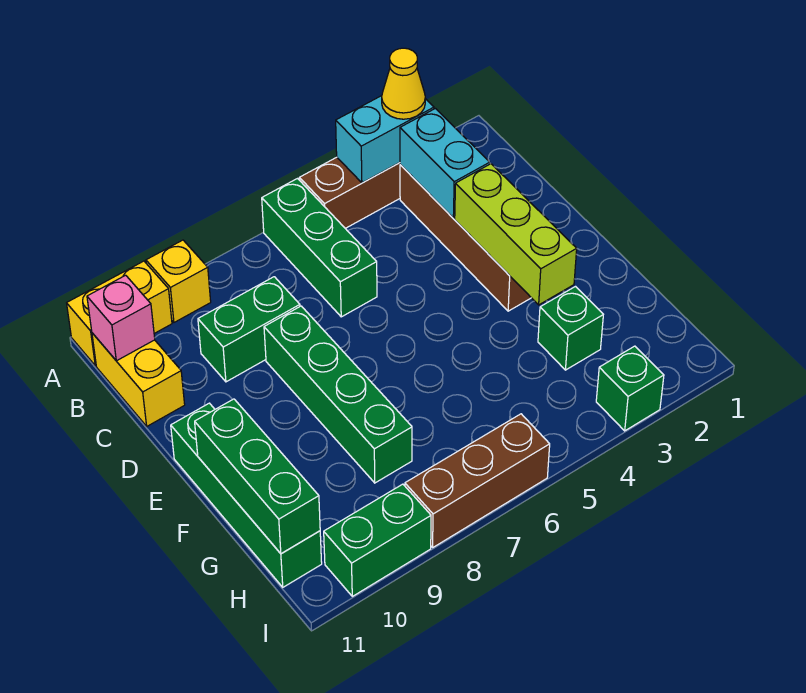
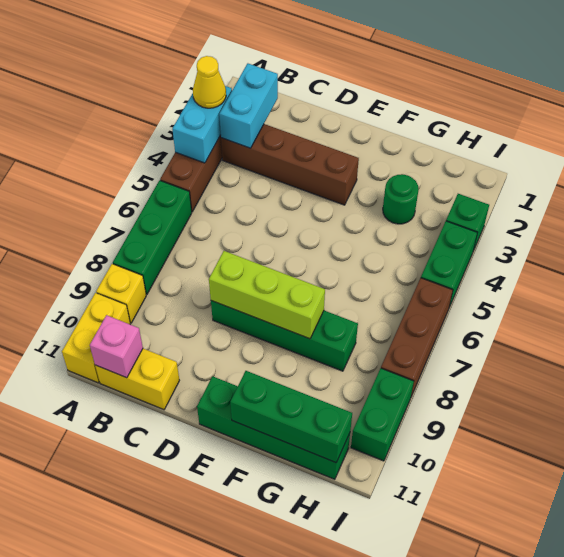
green 1x3 brick [262,179,377,317] -> green 1x3 brick turned to [113,180,192,294]
cyan 1x2 brick [400,109,490,218] -> cyan 1x2 brick turned to [219,64,278,148]
green 1x2 brick [198,277,300,382] -> green 1x2 brick moved to [421,221,477,307]
lime 1x3 brick [455,164,577,305] -> lime 1x3 brick moved to [209,251,325,339]
green 1x1 brick [538,287,603,370] -> green 1x1 round brick [383,174,419,224]

